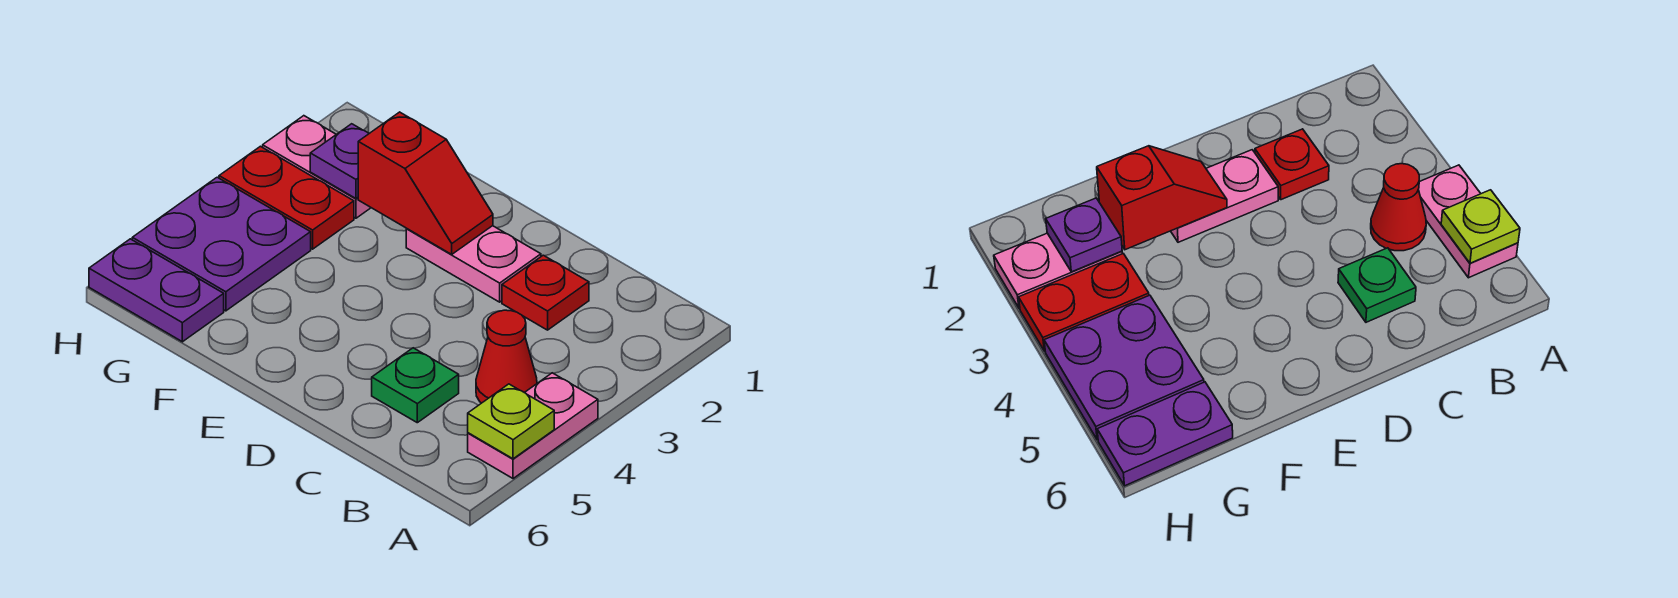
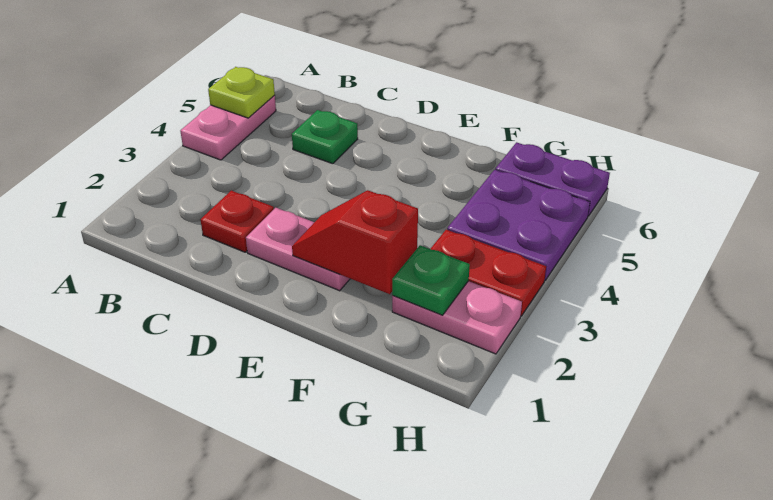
red 1x1 cone [476,310,537,403] -> none
purple 1x1 plate [310,124,369,198] -> green 1x1 plate [392,245,470,315]

